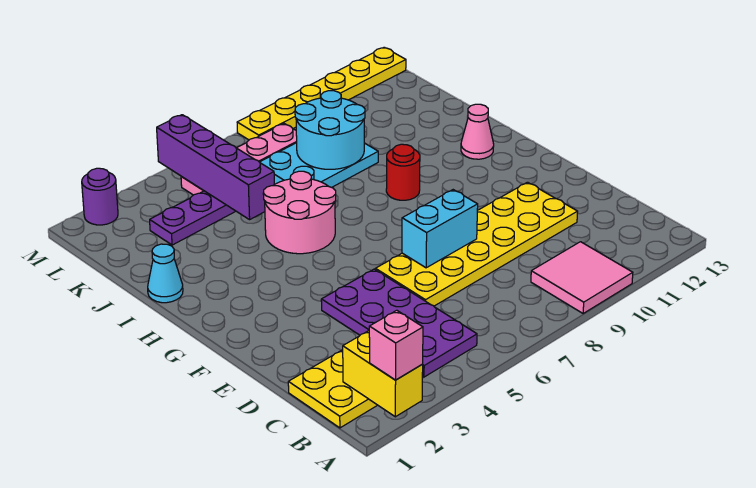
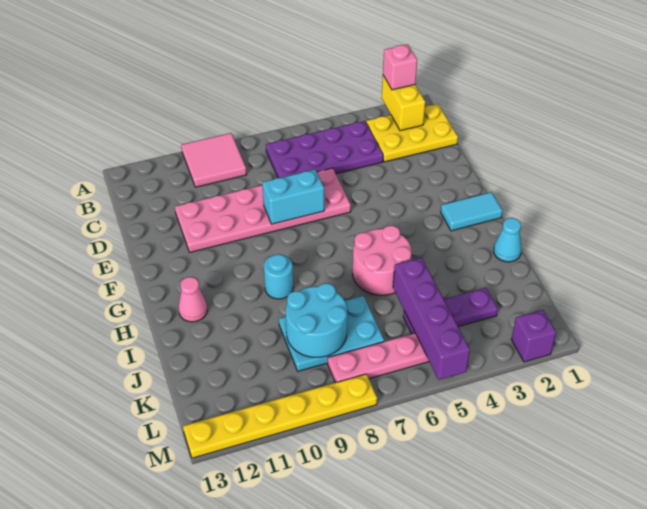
purple 2x4 plate [321,269,477,377] -> purple 2x4 plate turned to [266,121,383,178]
yellow 2x6 plate [375,182,578,306] -> pink 2x6 plate [175,168,351,252]
none -> cyan 1x2 tile [441,192,503,231]
red 1x1 round brick [386,144,420,200] -> cyan 1x1 round brick [264,254,293,299]
purple 1x1 round brick [82,168,118,225] -> purple 1x1 brick [511,310,556,362]

